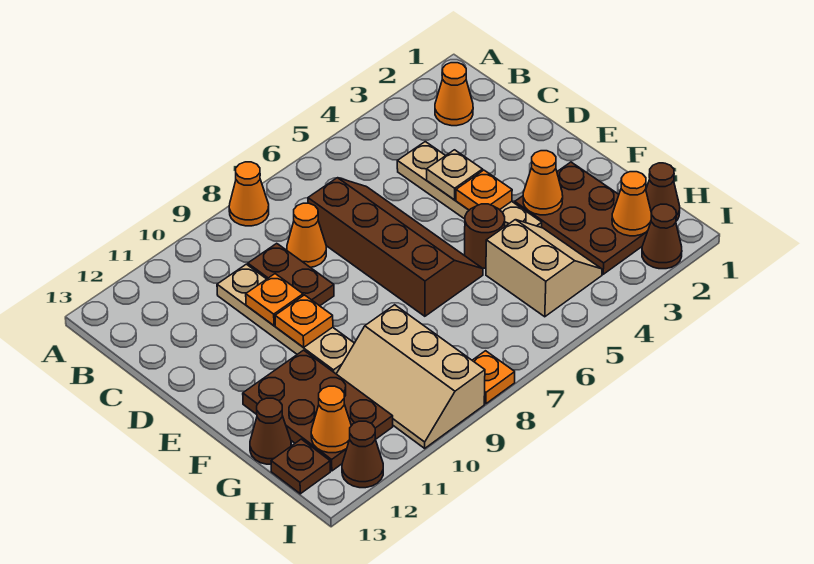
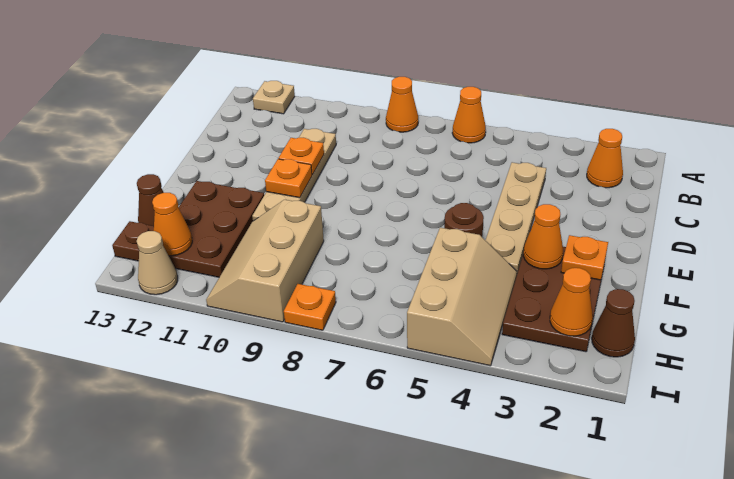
brown 2x4 slope [308,178,483,316] -> none
orange 1x1 cone [287,203,326,268] -> orange 1x1 cone moved to [452,87,486,143]
brown 1x2 plate [248,243,334,306] -> none
tan 1x1 plate [427,150,483,200] -> tan 1x1 plate moved to [253,81,295,114]
orange 1x1 plate [456,170,512,210] -> orange 1x1 plate moved to [561,235,608,280]
tan 2x2 slope [486,220,602,317] -> tan 2x3 slope [407,228,517,366]
brown 1x1 cone [642,204,682,269] -> none
brown 1x1 cone [342,421,383,488] -> tan 1x1 cone [137,231,178,295]

